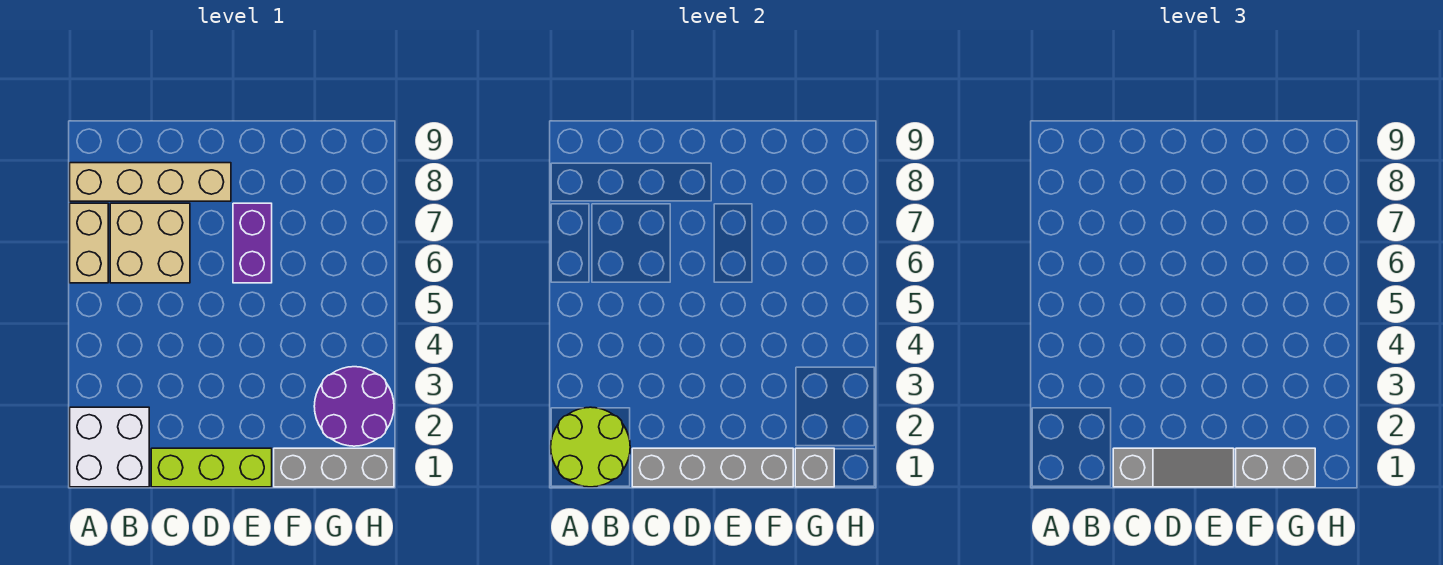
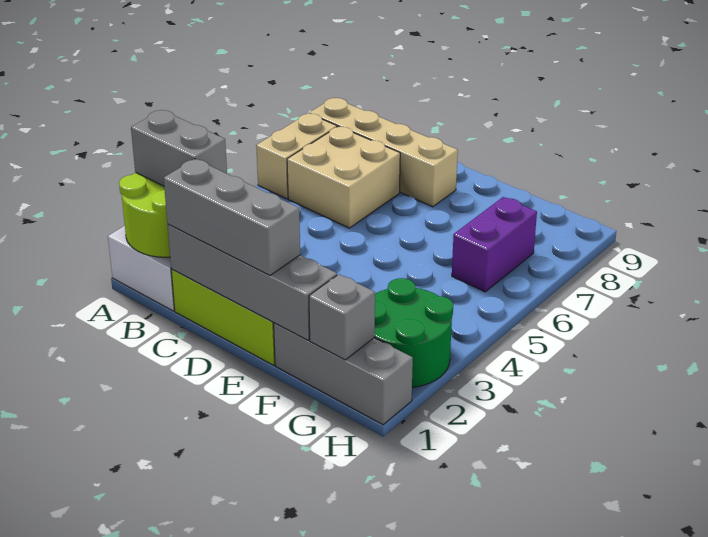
grey 1x3 slope [1113,448,1234,487] -> grey 1x3 brick [164,159,300,275]
purple 1x2 brick [233,203,272,283] -> purple 1x2 brick moved to [452,197,537,292]
grey 1x2 brick [1236,448,1315,487] -> grey 1x2 brick moved to [131,110,227,186]
purple 2x2 round brick [314,367,394,446] -> green 2x2 round brick [374,278,453,387]

